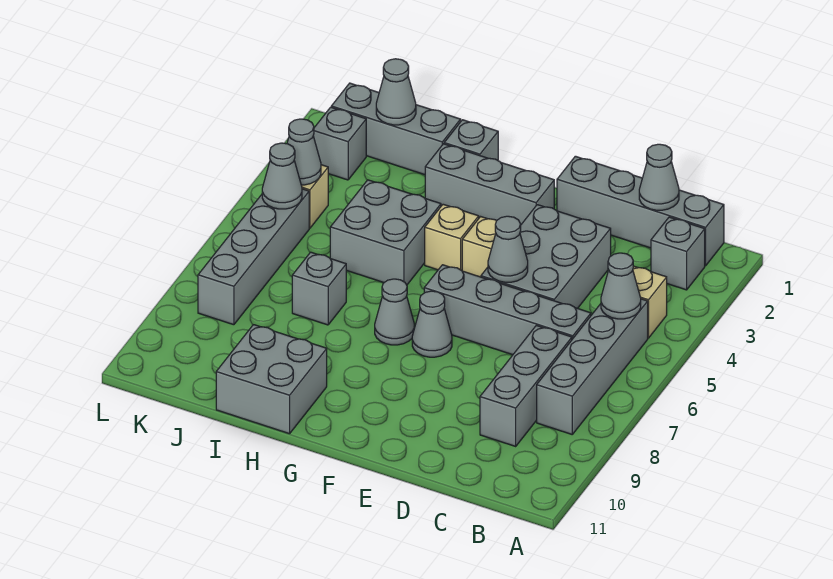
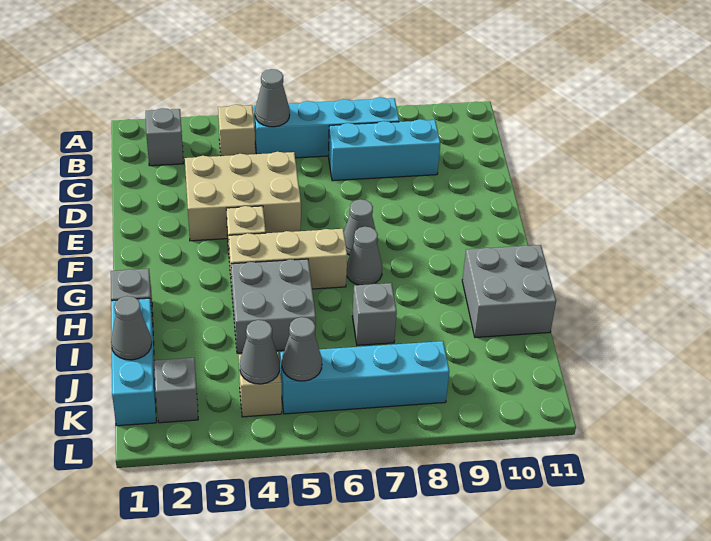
grey 1x4 brick [557,156,724,266] -> none
grey 1x4 brick [537,299,648,434] -> cyan 1x4 brick [254,97,399,158]
grey 1x1 cone [639,144,679,210] -> none
grey 1x4 brick [424,265,591,355] -> none
grey 1x3 brick [480,325,572,446] -> cyan 1x3 brick [328,119,440,181]
grey 2x3 brick [481,205,611,309] -> tan 2x3 brick [185,152,301,241]
grey 1x1 cone [488,216,528,282] -> none
grey 1x3 brick [425,144,554,224] -> none
tan 1x1 brick [425,204,479,270] -> tan 1x3 brick [229,229,347,289]
grey 1x3 brick [331,83,461,175] -> cyan 1x3 brick [111,298,156,426]
grey 1x4 brick [198,189,309,325] -> cyan 1x4 brick [280,341,449,414]

